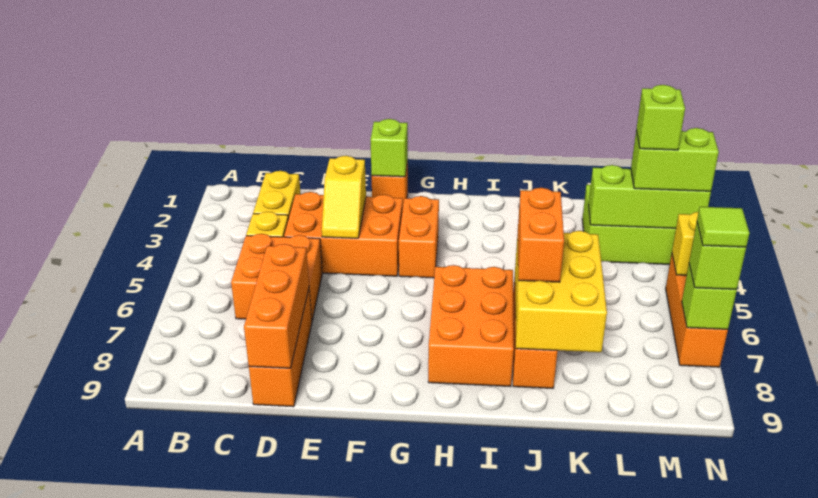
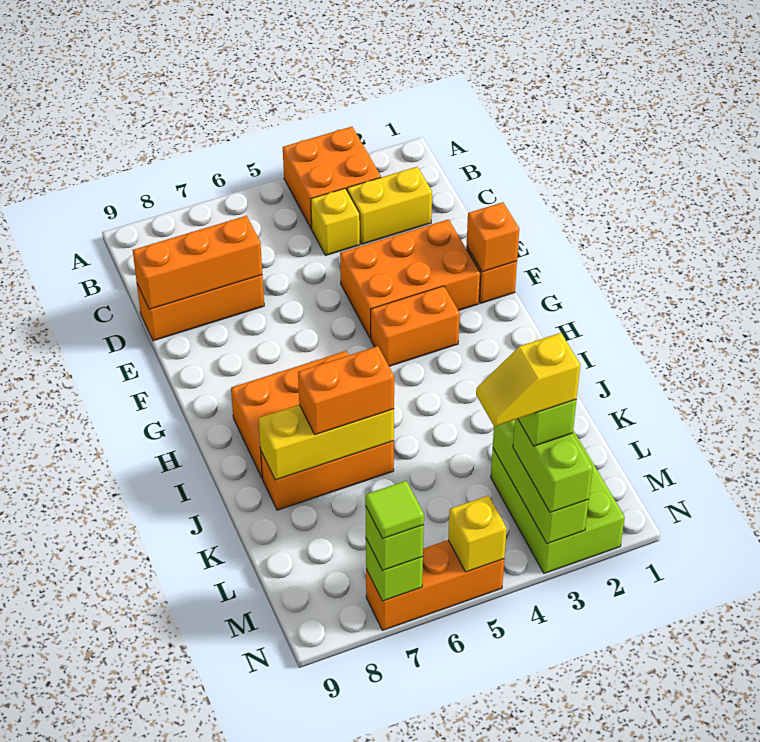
orange 2x2 brick [231,234,322,320] -> orange 2x2 brick moved to [283,127,381,229]
orange 2x3 brick [284,192,403,276] -> orange 2x3 brick turned to [340,219,480,339]
yellow 1x2 slope [322,156,366,238] -> yellow 1x2 slope moved to [476,333,580,426]
lime 1x1 brick [371,119,408,177] -> orange 1x1 brick [467,202,519,272]
yellow 2x3 brick [515,231,607,352] -> yellow 1x3 brick [259,405,394,480]

